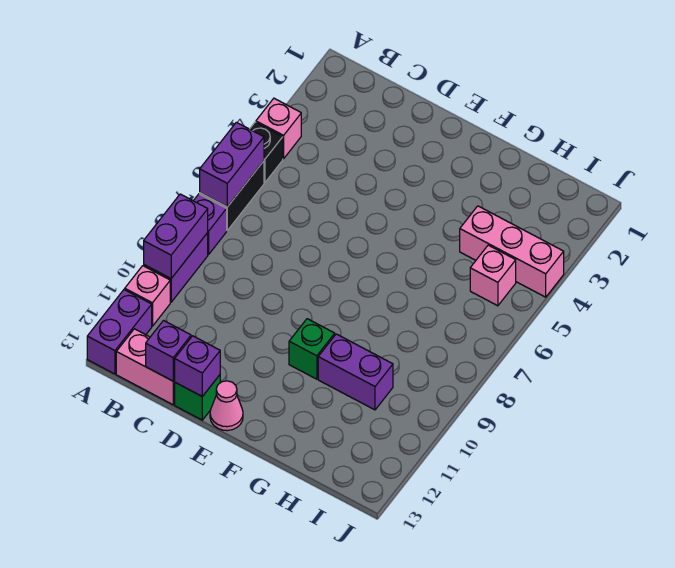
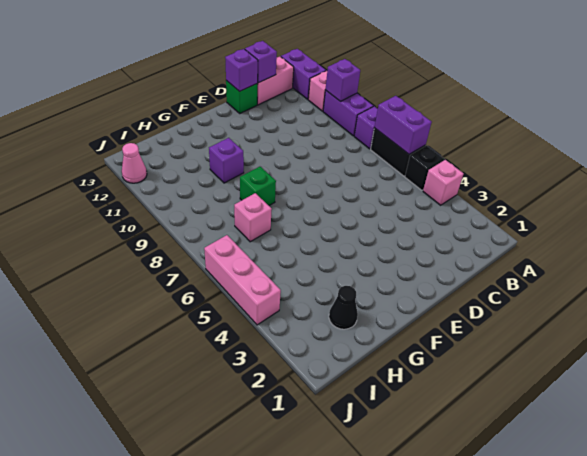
purple 1x2 brick [144,194,208,279] -> purple 1x1 brick [325,59,360,101]
pink 1x1 cone [210,381,243,431] -> pink 1x1 cone moved to [122,143,147,183]
green 1x1 brick [289,319,335,379] -> green 1x1 brick moved to [240,167,276,205]
purple 1x2 brick [318,334,393,410] -> purple 1x1 brick [209,138,244,183]
none -> black 1x1 cone [329,286,358,329]
pink 1x3 brick [460,206,564,297] -> pink 1x3 brick turned to [204,235,281,325]
pink 1x1 brick [470,245,516,306] -> pink 1x1 brick moved to [234,193,272,242]

